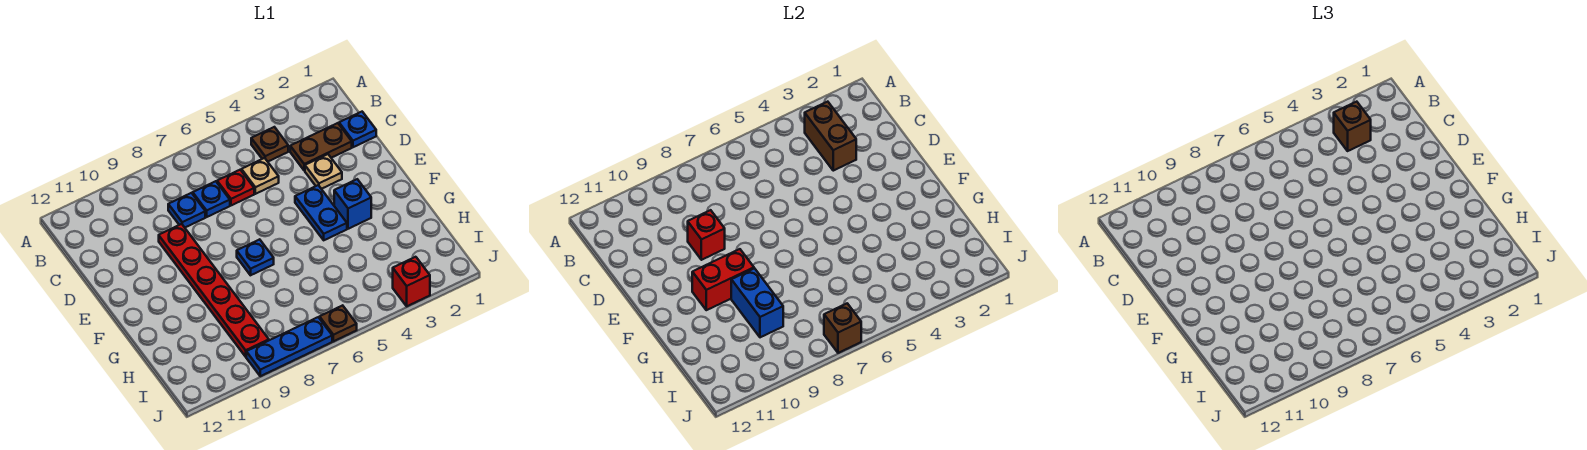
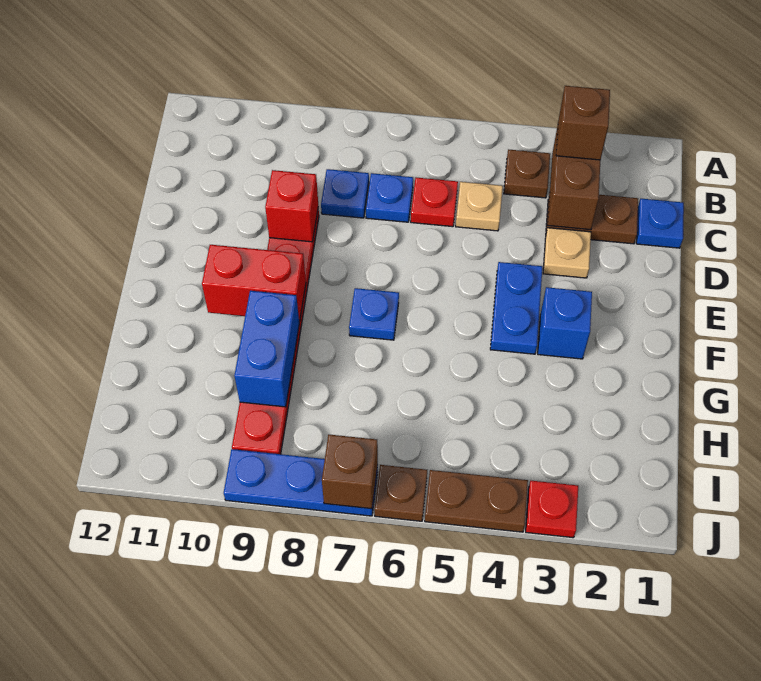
red 1x1 brick [393,257,430,306] -> red 1x1 plate [526,481,578,538]
none -> brown 1x2 plate [425,470,528,532]

